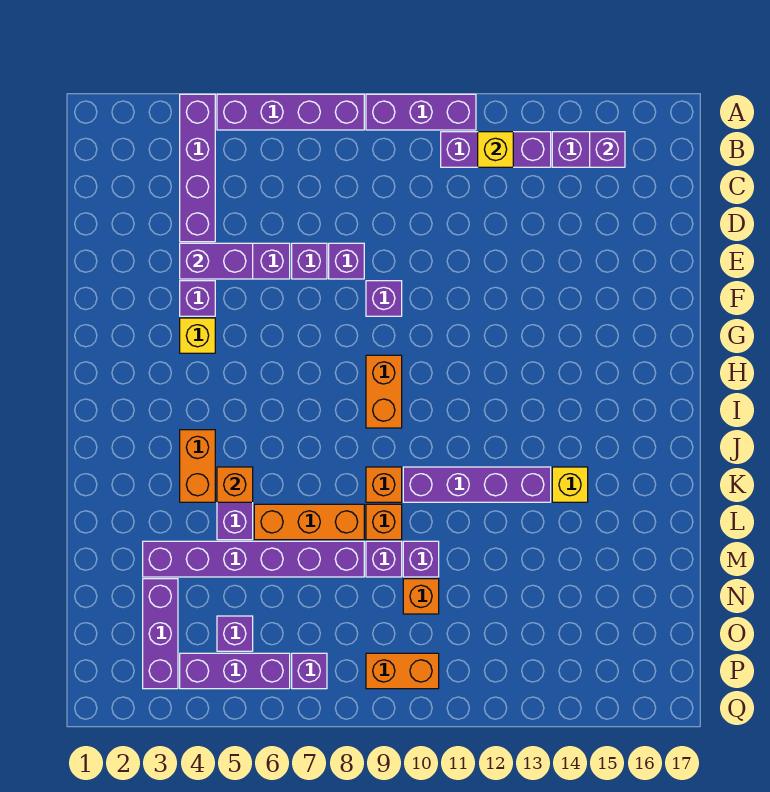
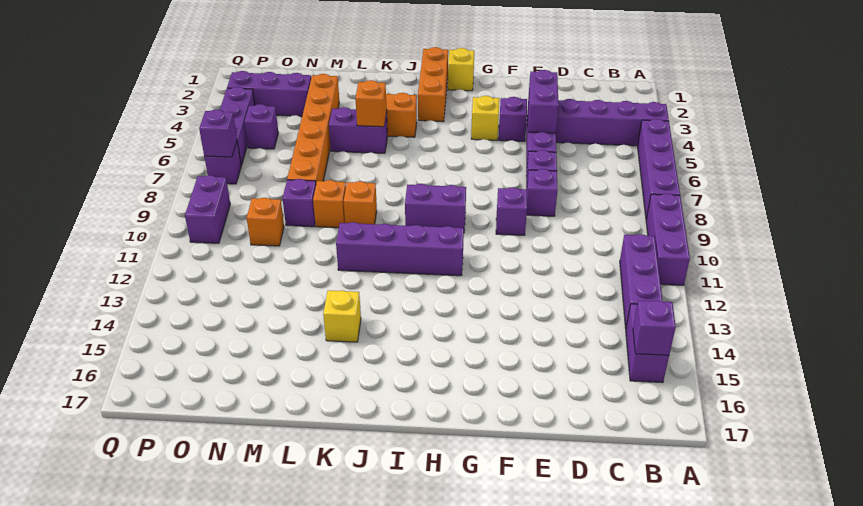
yellow 1x1 brick [478,132,513,167] -> yellow 1x1 brick moved to [448,48,474,91]
orange 1x2 brick [366,355,402,428] -> purple 1x2 brick [405,184,466,230]
purple 1x4 brick [403,467,551,502] -> purple 1x4 brick turned to [336,222,464,276]
orange 1x3 brick [254,504,364,540] -> orange 1x3 brick moved to [418,47,448,122]
purple 1x6 brick [143,541,364,577] -> orange 1x6 brick [287,74,339,183]
purple 1x1 brick [403,541,439,577] -> purple 1x1 brick moved to [199,110,237,157]
orange 1x2 brick [366,653,439,689] -> purple 1x2 brick [185,175,230,243]

